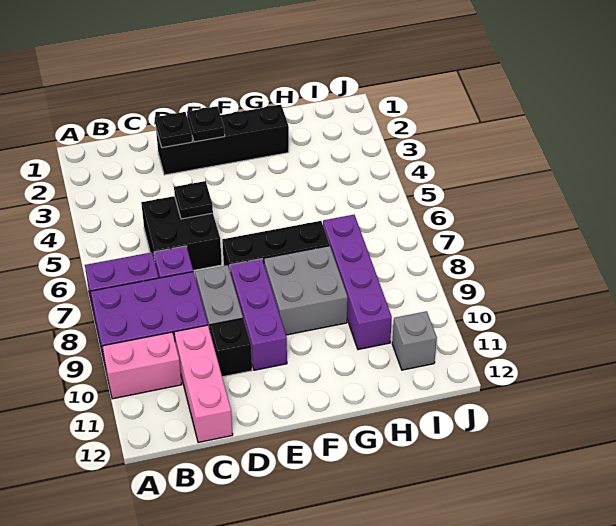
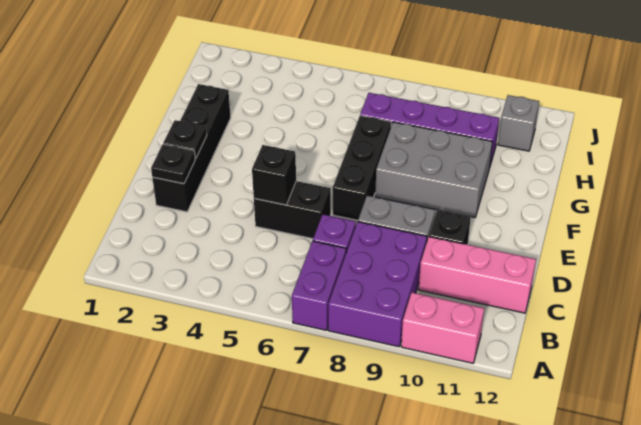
pink 1x2 brick [102,332,182,399] -> pink 1x2 brick turned to [401,292,484,363]
black 2x2 brick [141,196,222,270] -> black 1x2 brick [254,181,331,239]
black 1x1 plate [174,181,213,219] -> black 1x1 brick [252,145,296,205]
purple 1x3 brick [230,259,287,370] -> none
grey 2x2 brick [264,246,348,335] -> grey 2x3 brick [375,122,492,218]

